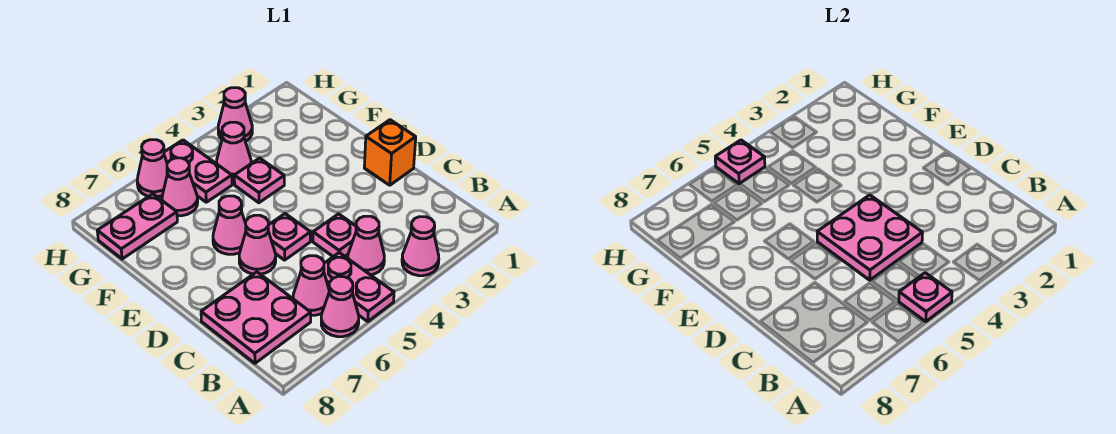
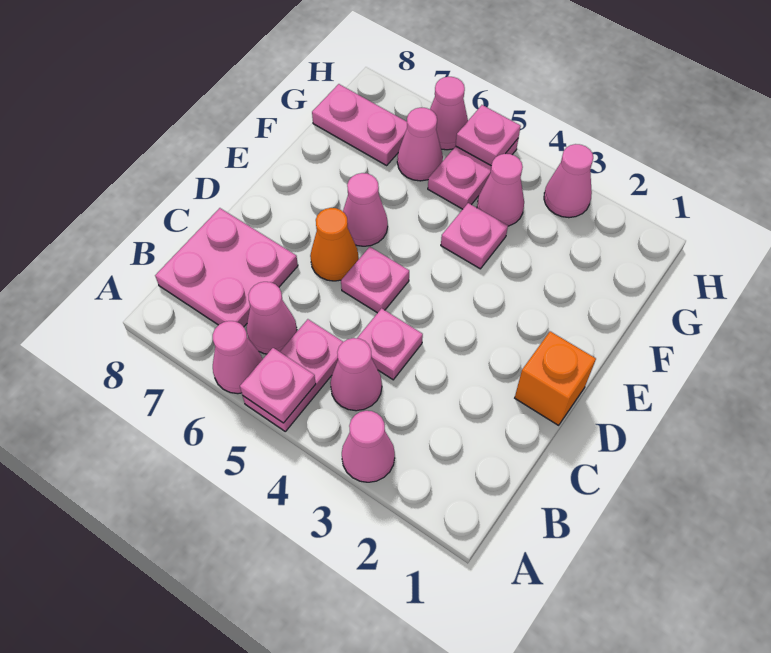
pink 2x2 plate [817,195,923,280] -> none
pink 1x1 cone [239,215,276,274] -> orange 1x1 cone [310,208,359,281]

